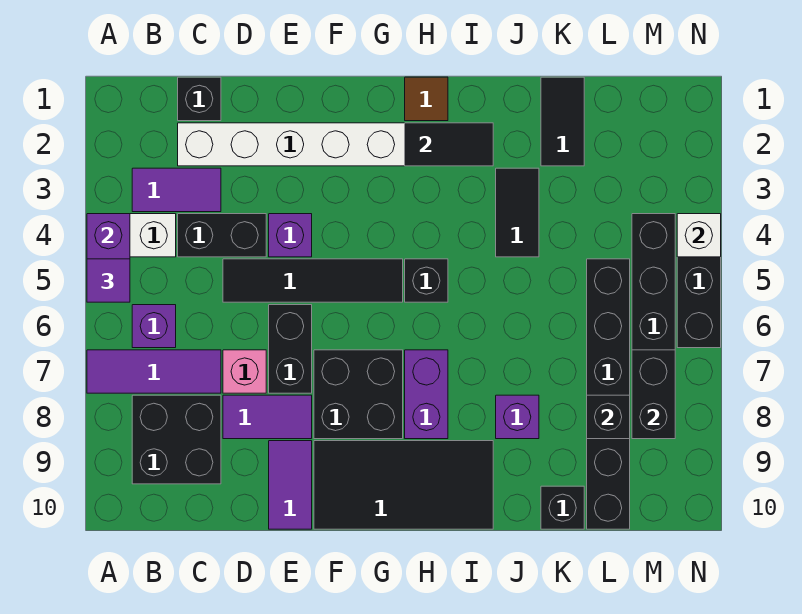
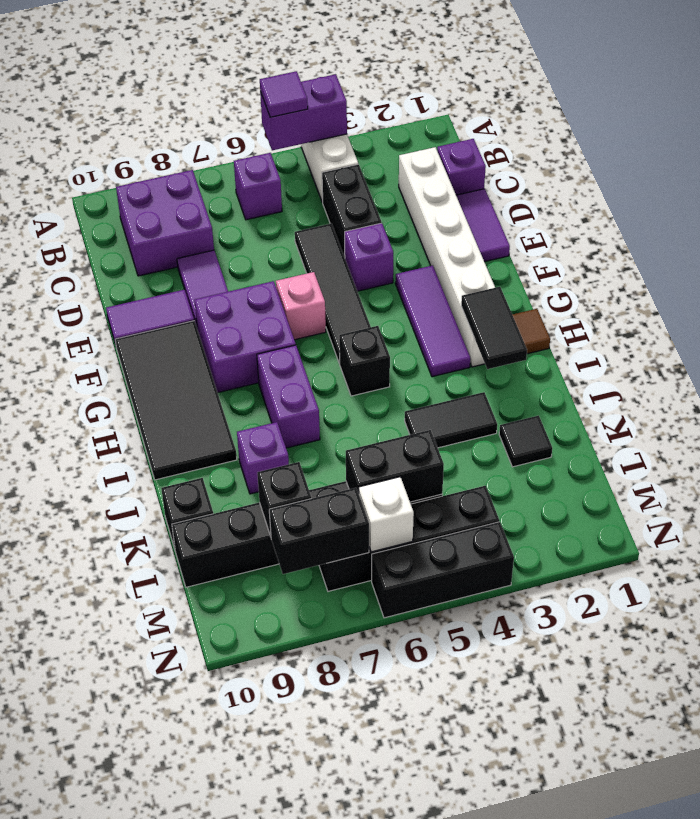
purple 1x3 tile [87,350,221,393] -> purple 1x3 tile moved to [395,265,470,377]
purple 1x2 tile [132,168,221,212] -> purple 1x2 tile moved to [456,189,510,262]
black 2x2 brick [132,395,221,484] -> purple 2x2 brick [116,170,214,276]
black 1x1 brick [178,77,221,121] -> purple 1x1 brick [437,139,486,195]
pink 1x1 brick [223,350,266,393] -> pink 1x1 brick moved to [276,272,326,340]
black 1x2 brick [269,305,312,393] -> black 1x2 brick moved to [346,430,444,502]
black 2x2 brick [314,350,403,439] -> purple 2x2 brick [195,281,296,393]
purple 1x2 brick [405,350,448,439] -> purple 1x2 brick turned to [257,345,320,448]
black 1x2 tile [541,77,584,166] -> black 1x1 tile [499,416,552,467]
white 1x1 brick [677,214,721,257] -> white 1x1 brick moved to [359,477,414,552]

